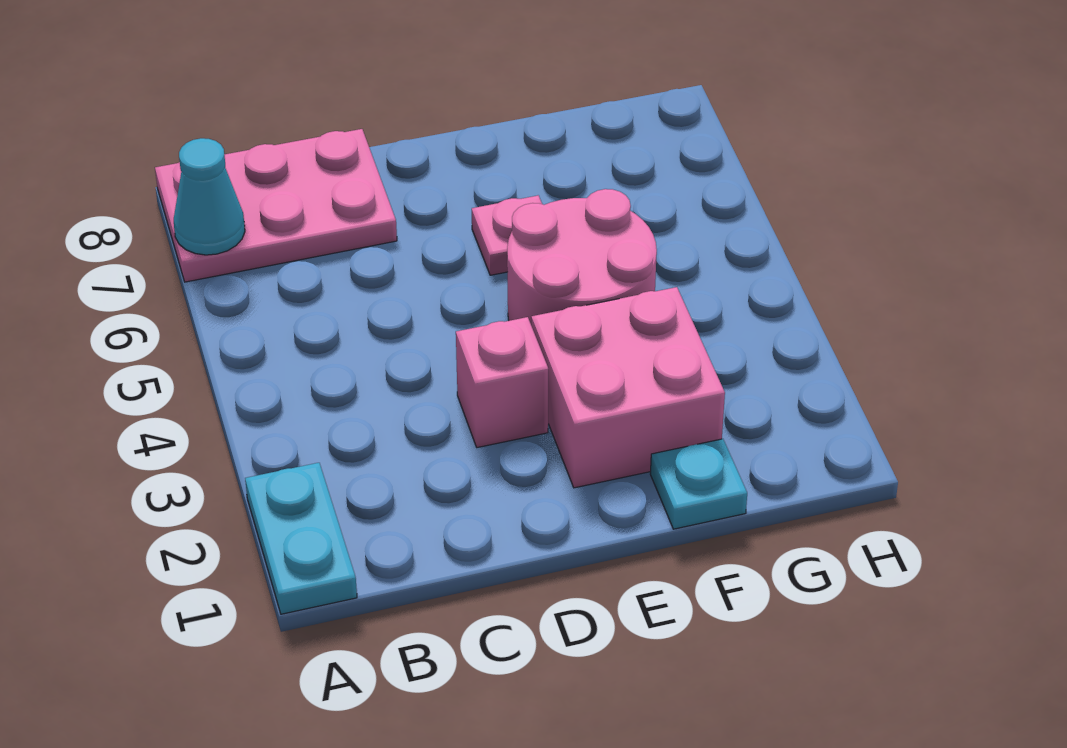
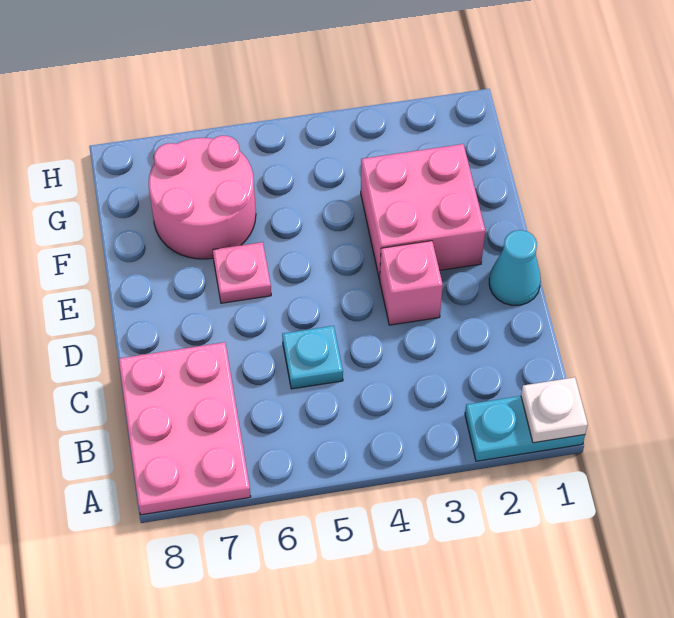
none -> white 1x1 plate [521,377,588,443]
cyan 1x1 cone [174,138,245,255] -> cyan 1x1 cone moved to [489,230,541,305]
pink 2x2 round brick [507,189,657,324] -> pink 2x2 round brick moved to [149,136,256,259]
cyan 1x1 plate [650,439,747,529] -> cyan 1x1 plate moved to [282,326,343,389]

